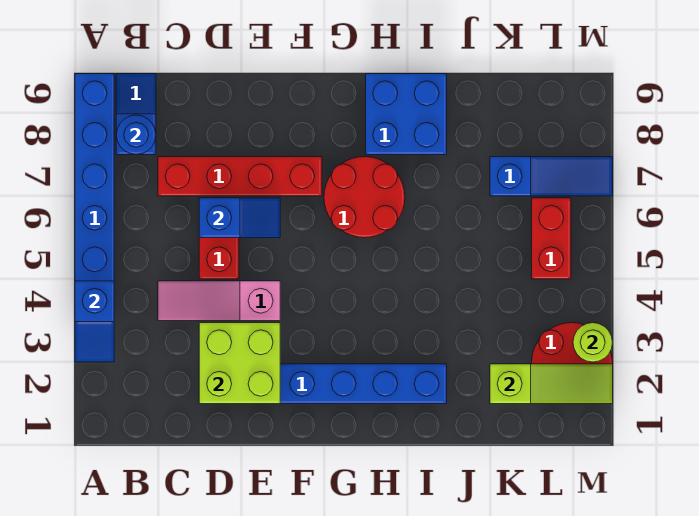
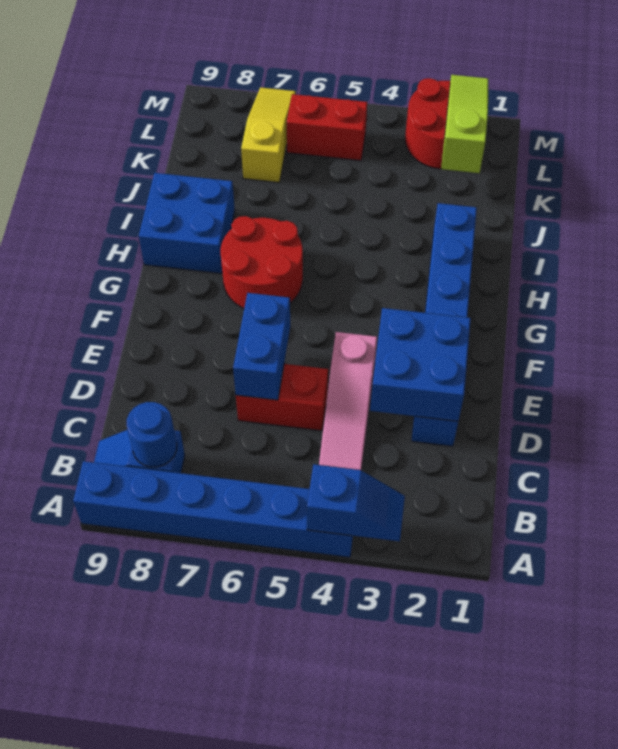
red 1x4 brick [158,157,322,196] -> none
lime 2x2 brick [199,323,280,404] -> blue 2x2 brick [370,308,471,421]
blue 1x2 slope [199,198,280,238] -> blue 1x2 brick [233,293,290,400]
blue 1x3 slope [490,157,613,196] -> yellow 1x3 slope [241,87,296,183]
lime 1x1 round brick [573,323,613,362] -> none

